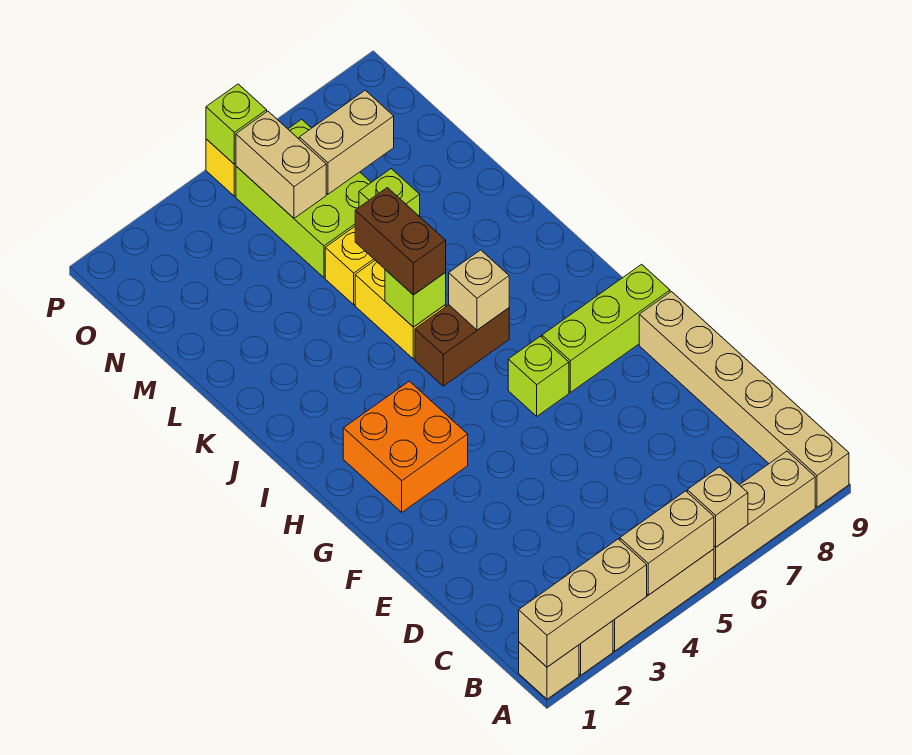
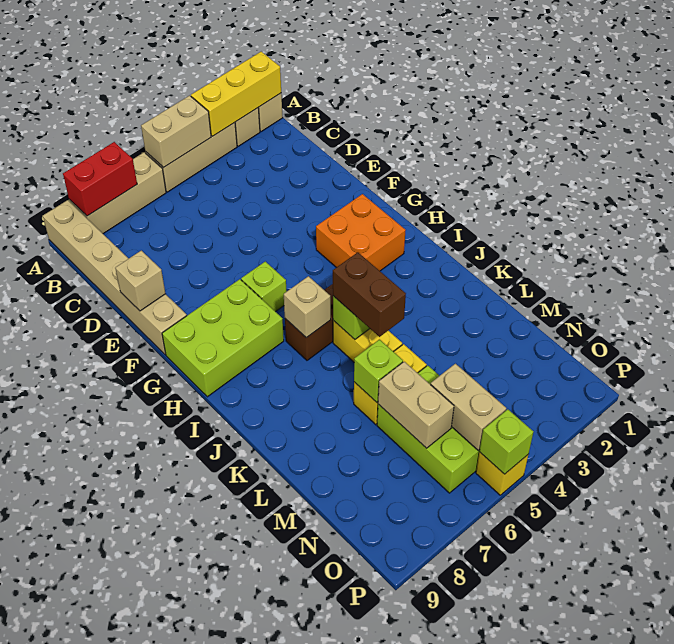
tan 1x3 brick [519,539,647,667] -> yellow 1x3 brick [191,52,281,136]
tan 1x1 brick [687,467,748,547] -> tan 1x1 brick moved to [115,250,165,311]
none -> red 1x2 brick [63,142,137,216]
lime 1x3 brick [542,264,670,392] -> lime 2x3 brick [162,279,284,397]
tan 1x2 brick [299,90,394,194] -> tan 1x2 brick turned to [378,362,454,448]

